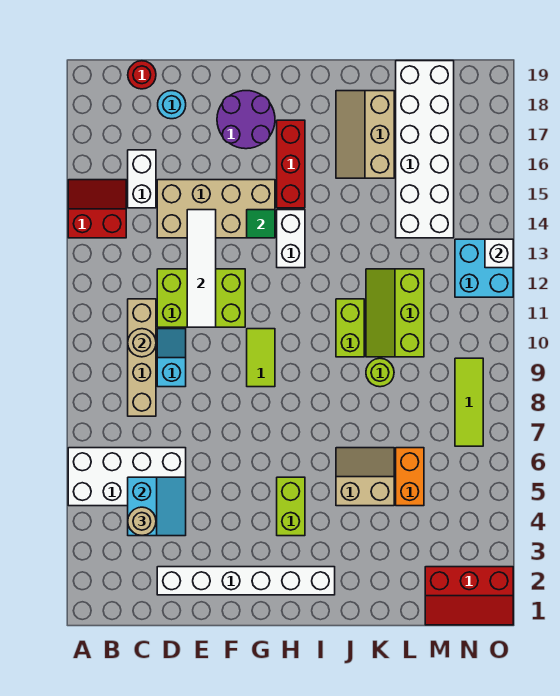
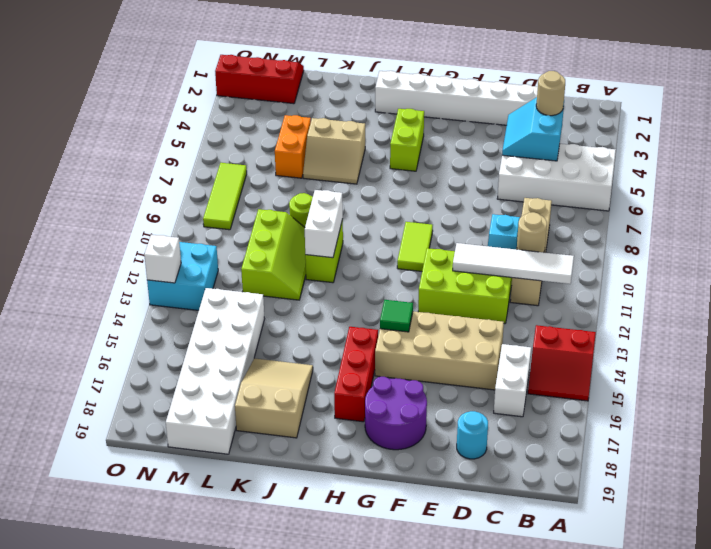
red 1x1 round brick [128,61,156,89] -> none
white 1x4 tile [187,210,216,327] -> white 1x4 tile turned to [453,243,574,284]
white 1x2 brick [277,210,305,268] -> white 1x2 brick moved to [305,190,343,258]
tan 2x3 slope [336,91,394,178] -> tan 2x3 slope turned to [235,358,313,438]

